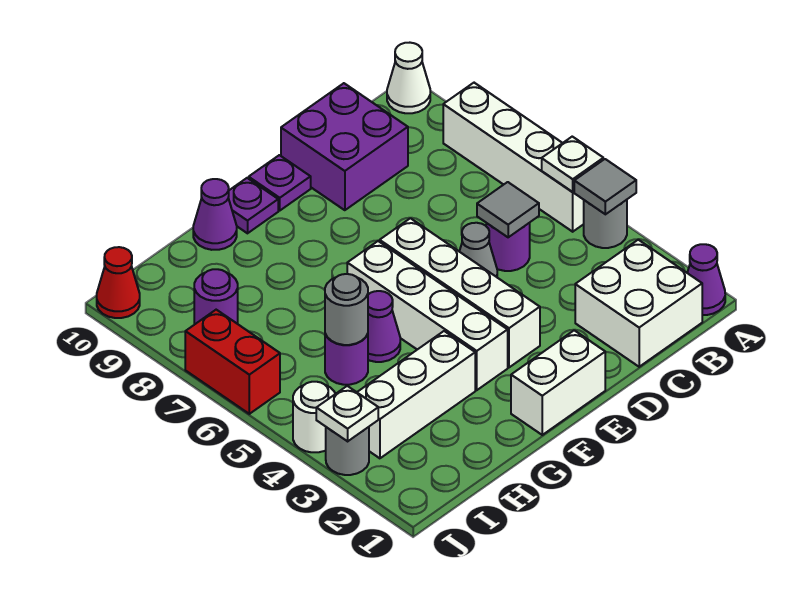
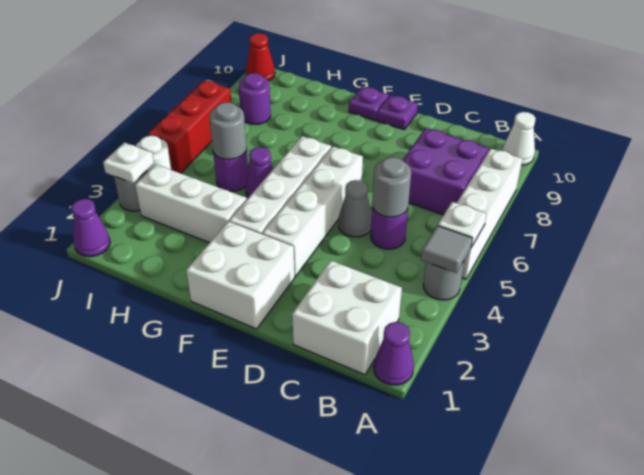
grey 1x1 tile [477,182,539,237] -> grey 1x1 round brick [372,157,411,217]
purple 2x2 brick [281,83,408,210] -> purple 2x2 brick moved to [403,128,489,215]
white 1x2 brick [511,330,605,435] -> white 2x2 brick [186,221,295,329]
purple 1x1 cone [193,179,237,250] -> purple 1x1 cone moved to [72,199,110,257]
red 1x2 brick [185,310,280,414] -> red 1x3 brick [148,80,232,173]

